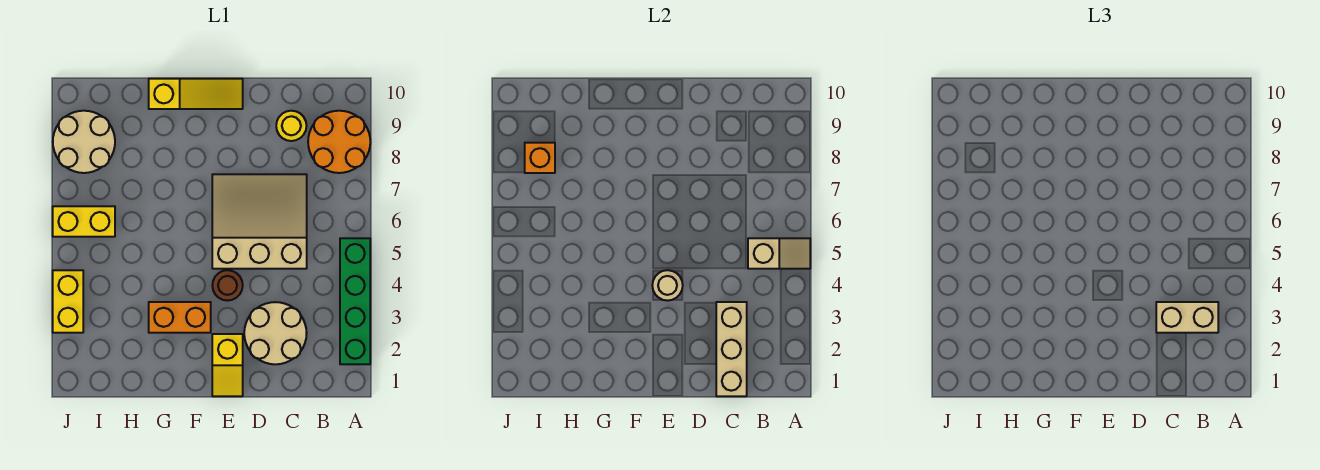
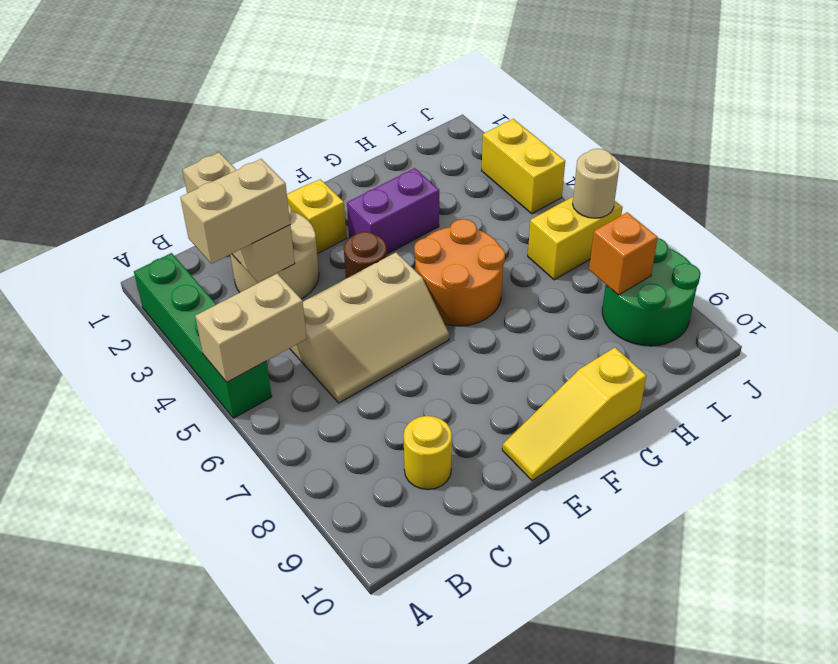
tan 1x2 slope [748,238,810,269] -> tan 1x2 brick [195,274,307,382]
orange 2x2 round brick [308,111,370,173] -> orange 2x2 round brick moved to [414,219,505,326]
tan 3x3 slope [212,174,307,269] -> tan 2x3 slope [290,253,449,403]
tan 1x1 round brick [652,270,683,301] -> tan 1x1 round brick moved to [573,149,619,218]
orange 1x2 brick [149,302,211,333] -> purple 1x2 brick [347,168,439,254]
tan 2x2 round brick [53,111,115,173] -> green 2x2 round brick [602,238,701,346]

